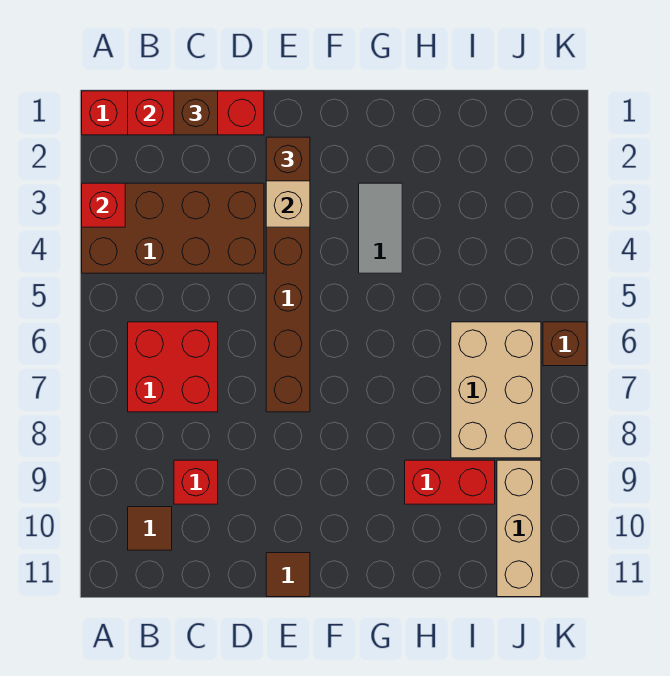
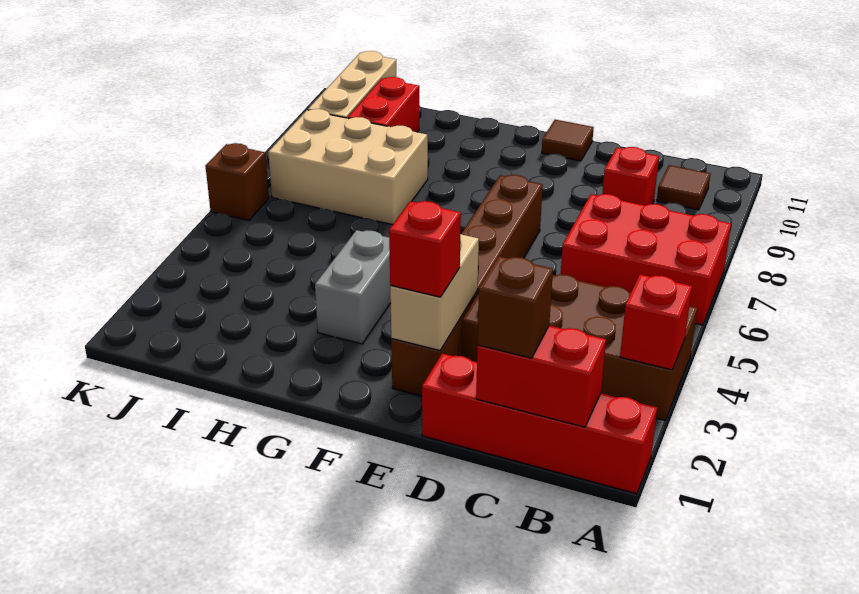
red 2x2 brick [128,322,218,412] -> red 2x3 brick [561,194,731,325]
brown 1x1 brick [266,137,310,181] -> red 1x1 brick [389,201,461,297]
grey 1x2 tile [359,183,402,273] -> grey 1x2 brick [315,230,391,344]
red 1x2 brick [405,460,495,504] -> red 1x2 brick turned to [348,77,419,132]
tan 2x3 brick [451,322,541,458] -> tan 2x3 brick turned to [268,109,428,225]

